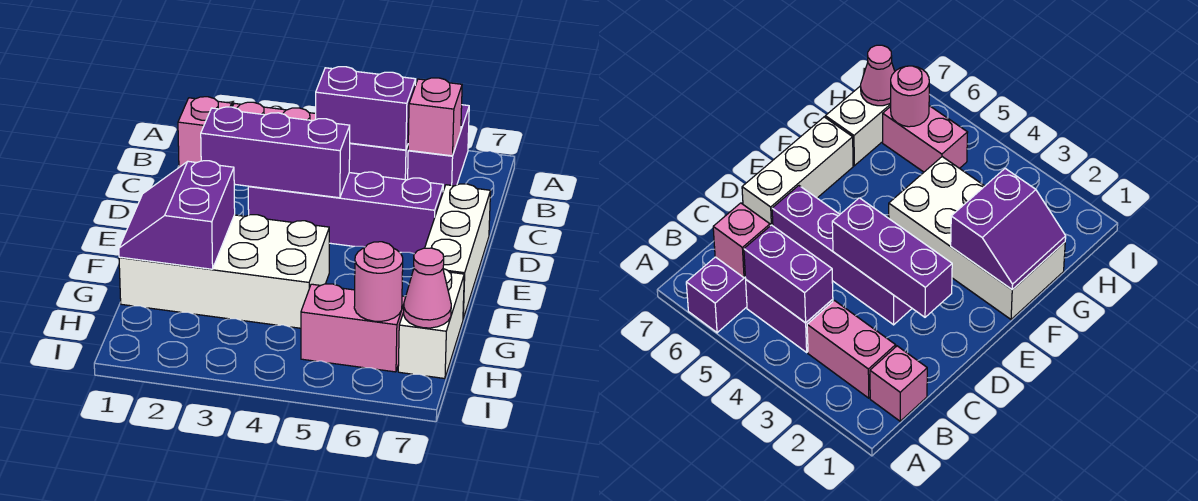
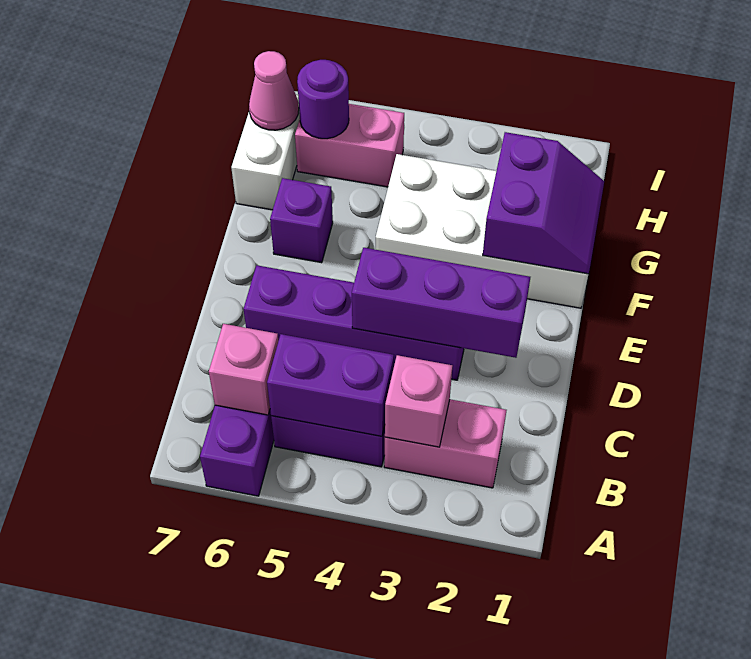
pink 1x1 brick [178,97,232,167] -> pink 1x1 brick moved to [385,355,452,447]
white 1x3 brick [425,184,491,319] -> none
none -> purple 1x1 brick [270,178,333,263]
pink 1x1 round brick [354,242,403,321] -> purple 1x1 round brick [297,60,349,139]

